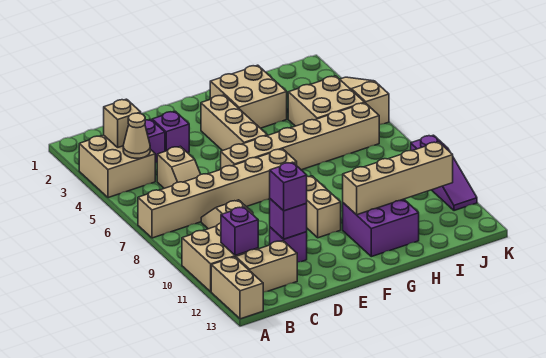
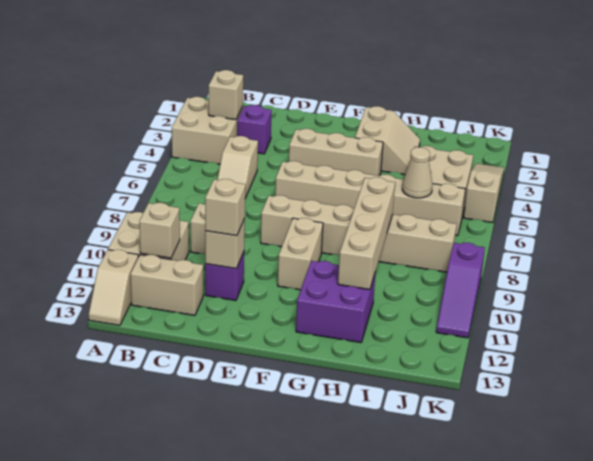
tan 1x6 brick [138,149,297,238] -> tan 1x6 brick moved to [261,195,457,272]
tan 1x2 brick [211,257,263,319] -> tan 1x2 slope [89,250,138,325]
tan 1x1 cone [123,113,150,158] -> tan 1x1 cone moved to [402,147,432,198]
purple 1x1 brick [221,207,258,256] -> tan 1x1 brick [139,203,180,258]
purple 1x1 brick [152,111,189,153] -> none
purple 1x1 brick [270,199,307,239] -> tan 1x1 brick [205,219,245,269]
purple 1x1 brick [270,162,307,211] -> tan 1x1 brick [205,179,245,236]
tan 1x3 brick [201,95,267,151] -> tan 1x3 brick turned to [289,129,383,176]
tan 2x2 brick [210,65,287,128] -> tan 2x2 slope [355,106,420,175]
tan 1x4 brick [343,142,453,215] -> tan 1x4 brick turned to [338,177,395,290]

